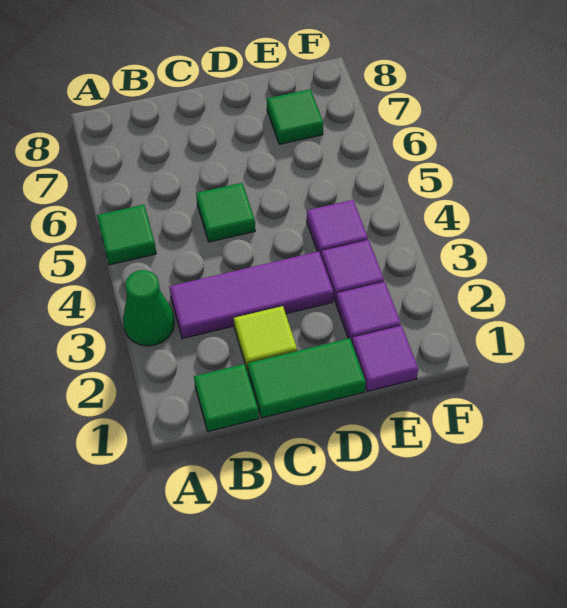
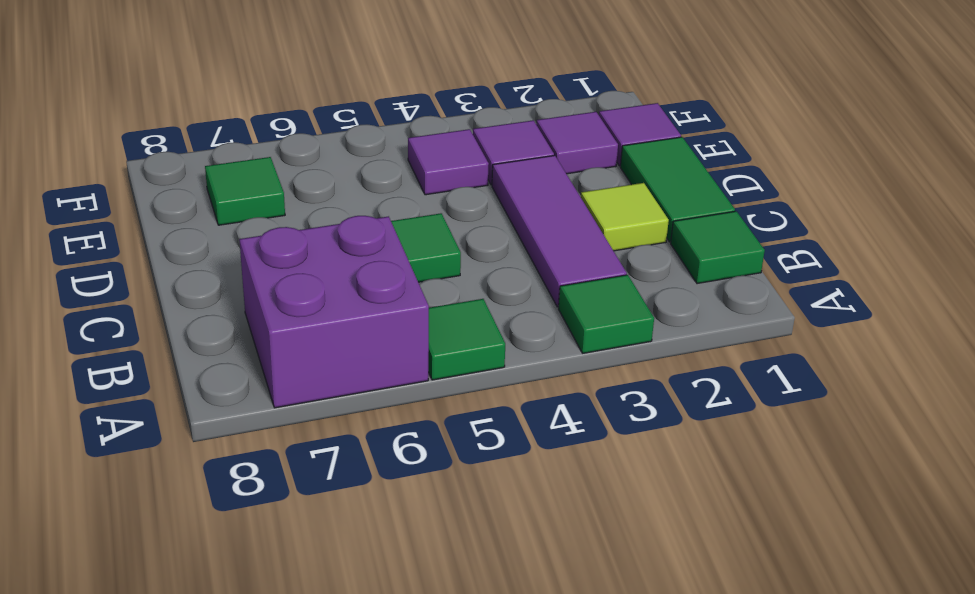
green 1x1 cone [123,270,174,346] -> green 1x1 tile [559,275,654,353]
none -> purple 2x2 brick [239,216,429,408]

